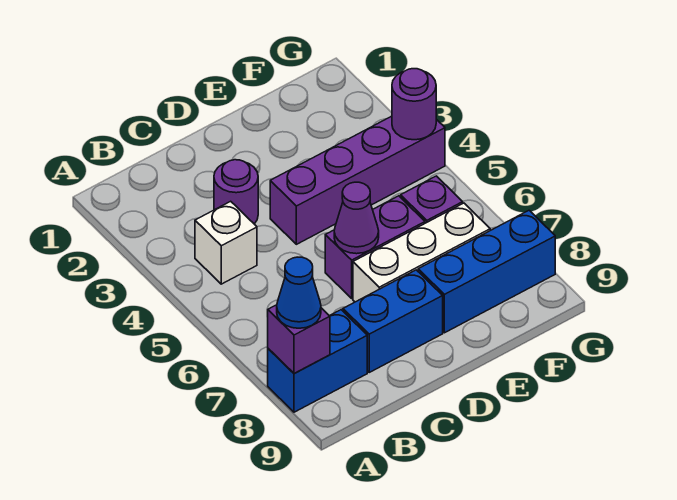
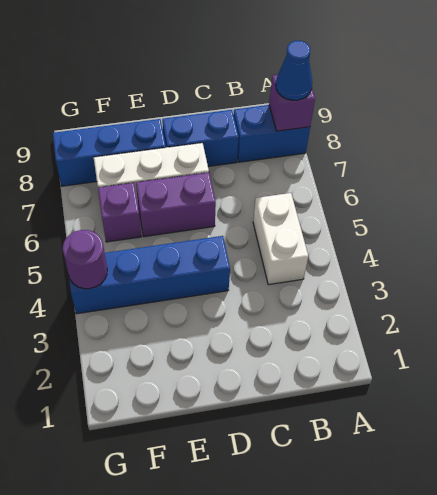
white 1x1 brick [195,201,257,284] -> white 1x2 brick [253,193,308,285]
purple 1x1 round brick [214,160,258,224] -> none
purple 1x4 brick [270,116,445,244] -> blue 1x4 brick [69,236,230,314]
purple 1x1 cone [334,182,379,254] -> none

